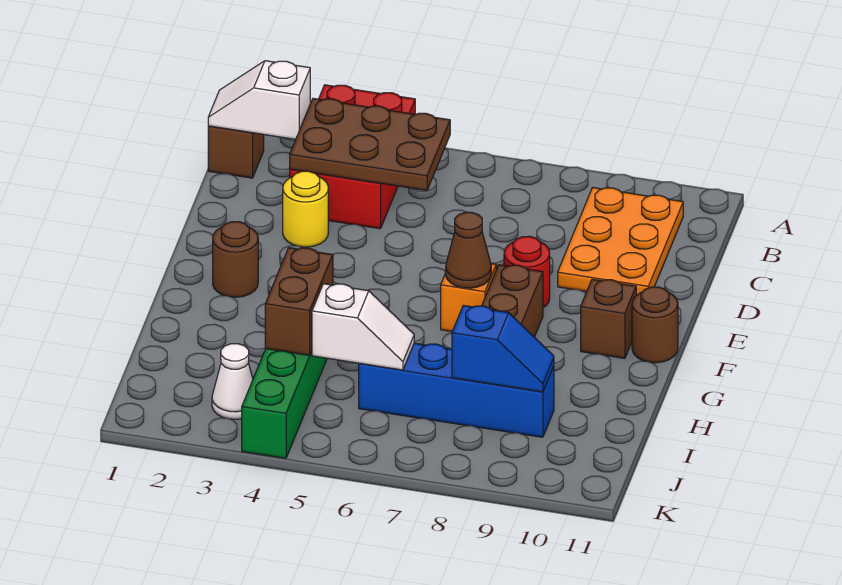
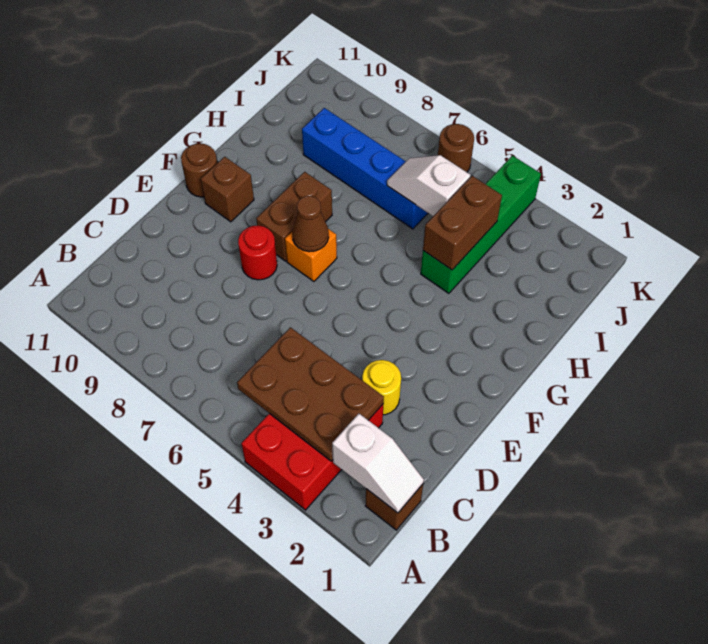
orange 2x3 plate [558,188,683,295] -> none
brown 1x1 round brick [213,222,258,297] -> brown 1x1 round brick moved to [438,124,474,172]
blue 1x2 slope [452,305,554,392] -> none
white 1x1 cone [212,344,253,419] -> none

